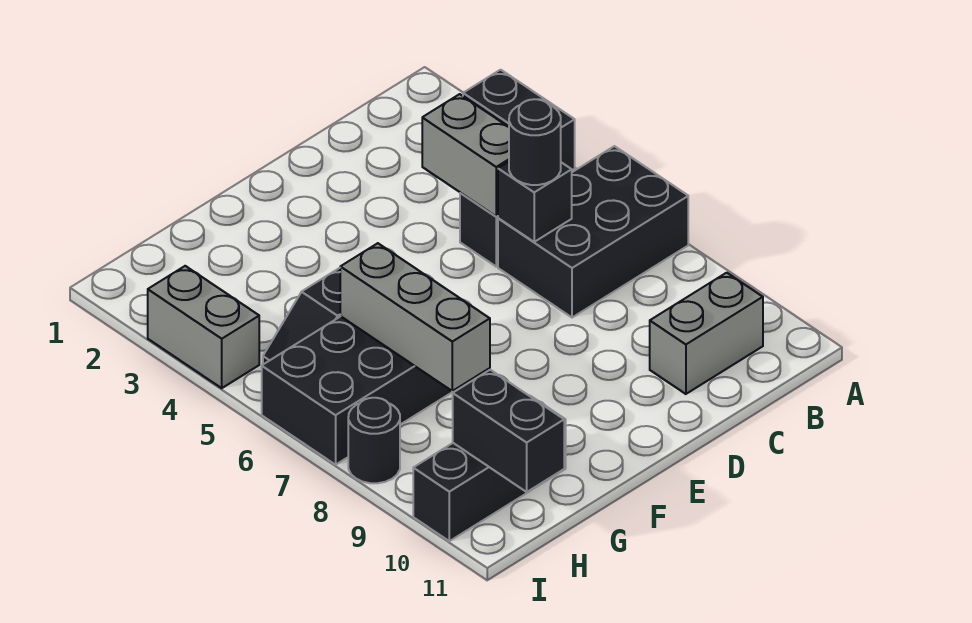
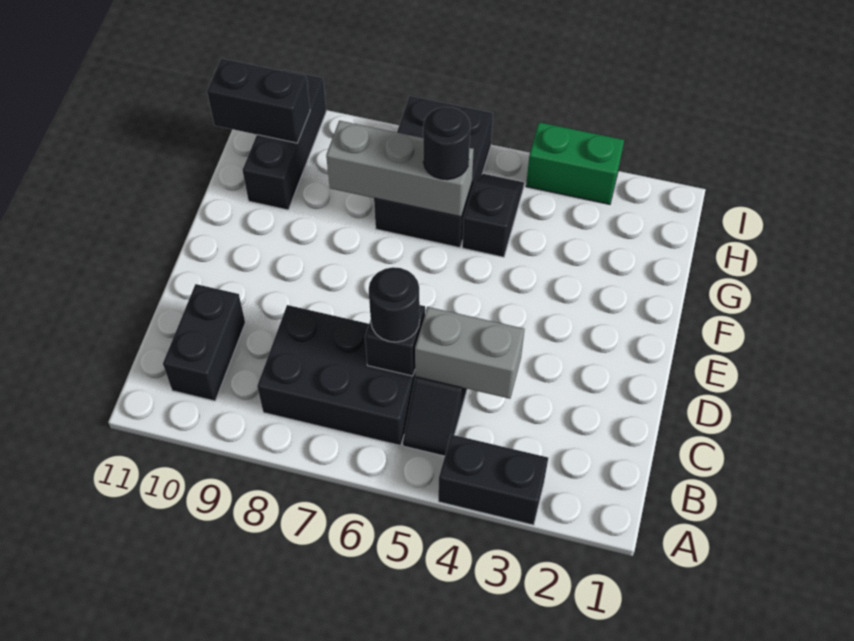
black 2x3 brick [498,146,688,318] -> black 2x3 brick turned to [257,305,415,446]
grey 1x2 brick [650,273,763,394] -> black 1x2 brick [163,284,245,401]
grey 1x2 brick [148,266,259,388] -> green 1x2 brick [526,122,624,204]
black 1x1 round brick [348,398,400,483] -> black 1x1 round brick moved to [423,107,470,180]

